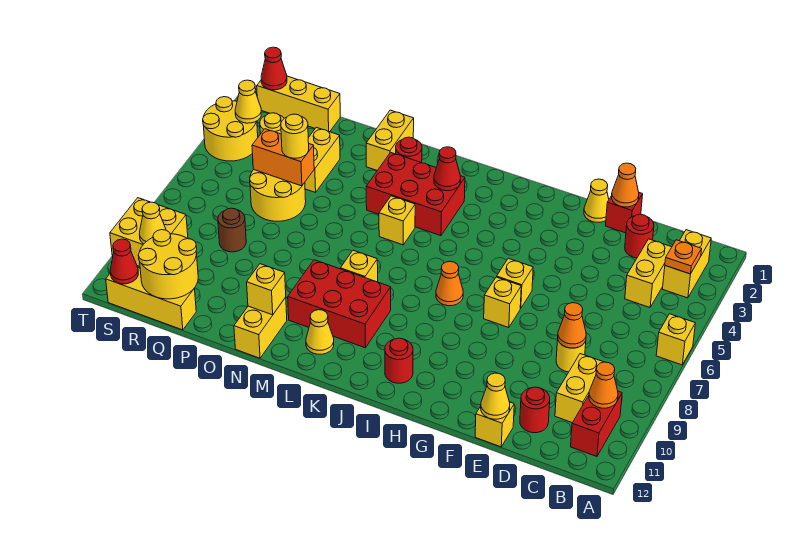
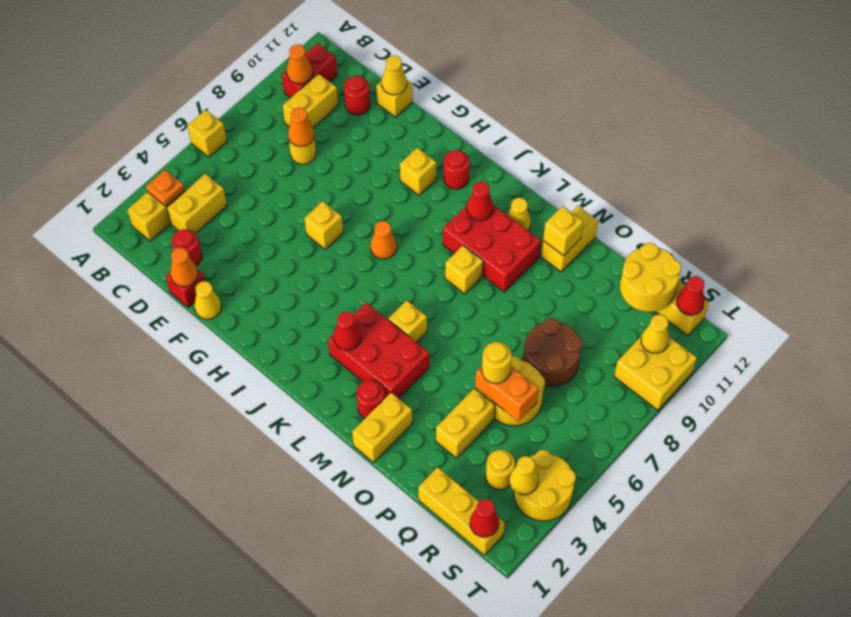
yellow 1x1 brick [484,277,521,328] -> yellow 1x1 brick moved to [400,148,437,195]
none -> red 1x1 cone [467,182,493,221]
brown 1x1 round brick [218,208,246,252] -> brown 2x2 round brick [523,318,582,387]

